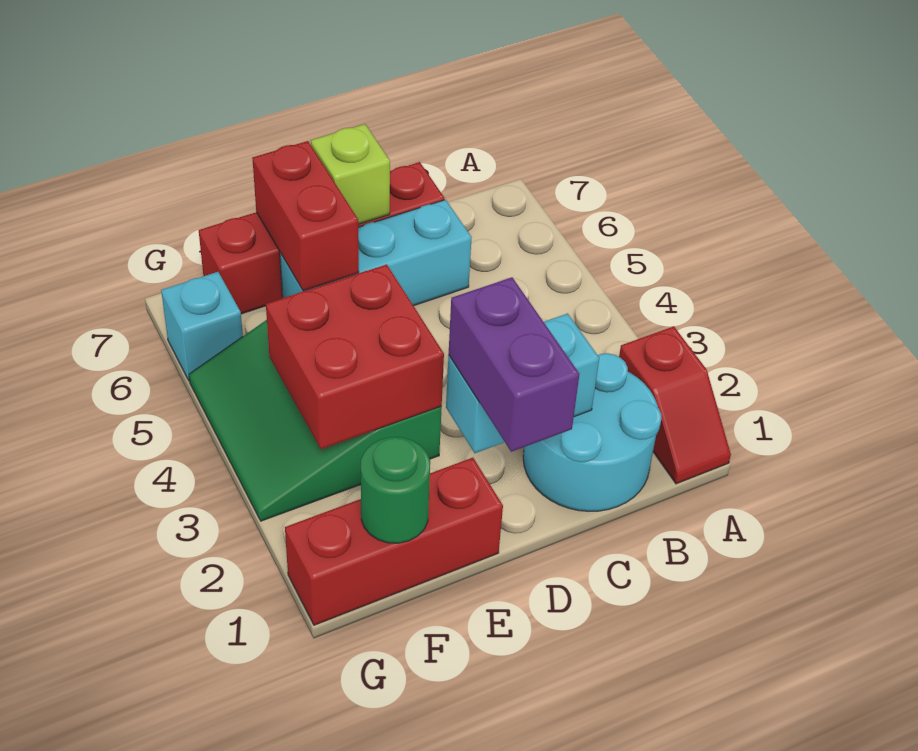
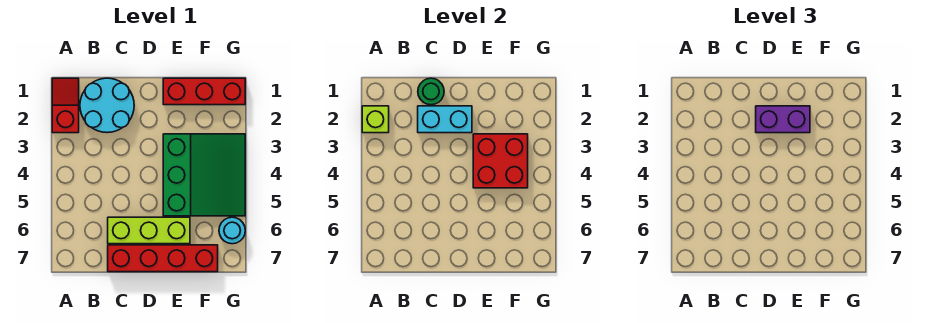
cyan 1x3 brick [280,200,472,306] -> lime 1x3 brick [108,217,190,244]
purple 1x2 brick [449,277,579,452] -> purple 1x2 brick turned to [756,106,810,133]
lime 1x1 brick [311,124,390,224] -> lime 1x1 brick moved to [362,106,389,133]
red 1x2 brick [252,141,359,291] -> none
green 1x1 round brick [361,437,430,543] -> green 1x1 round brick moved to [418,78,444,105]
cyan 1x1 brick [161,272,243,381] -> cyan 1x1 round brick [219,217,245,244]

